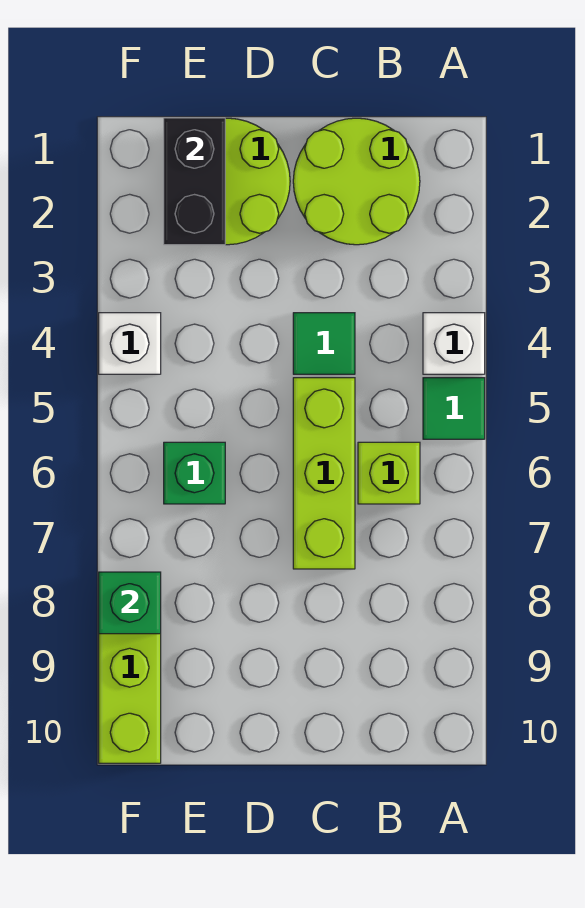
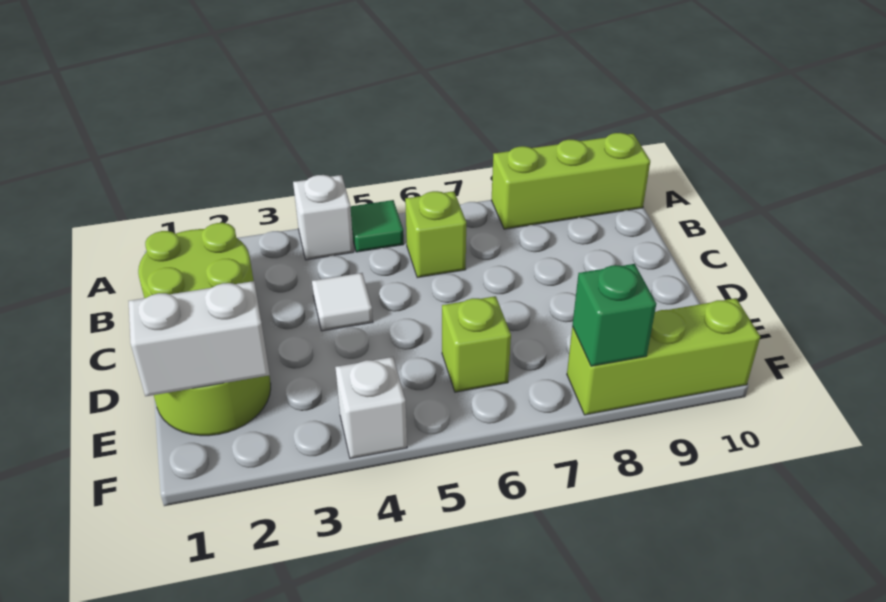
green 1x1 tile [293,313,355,374] -> white 1x1 tile [312,273,373,331]
lime 1x3 brick [293,378,355,569] -> lime 1x3 brick moved to [491,133,650,229]
black 1x2 brick [164,118,225,245] -> white 1x2 brick [129,281,270,396]
green 1x1 brick [164,442,225,504] -> lime 1x1 brick [442,296,511,392]

